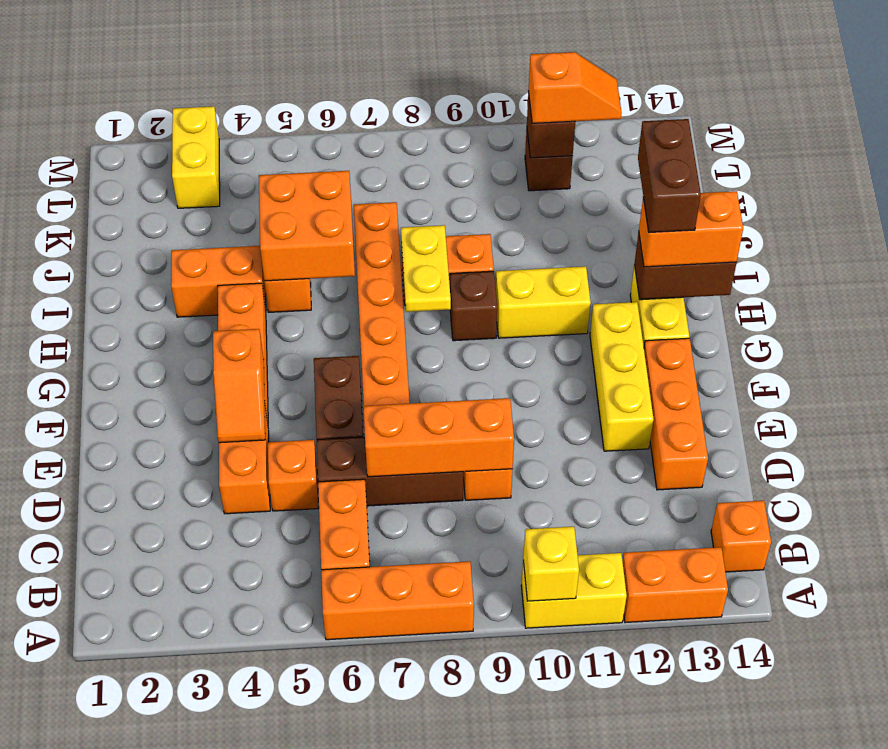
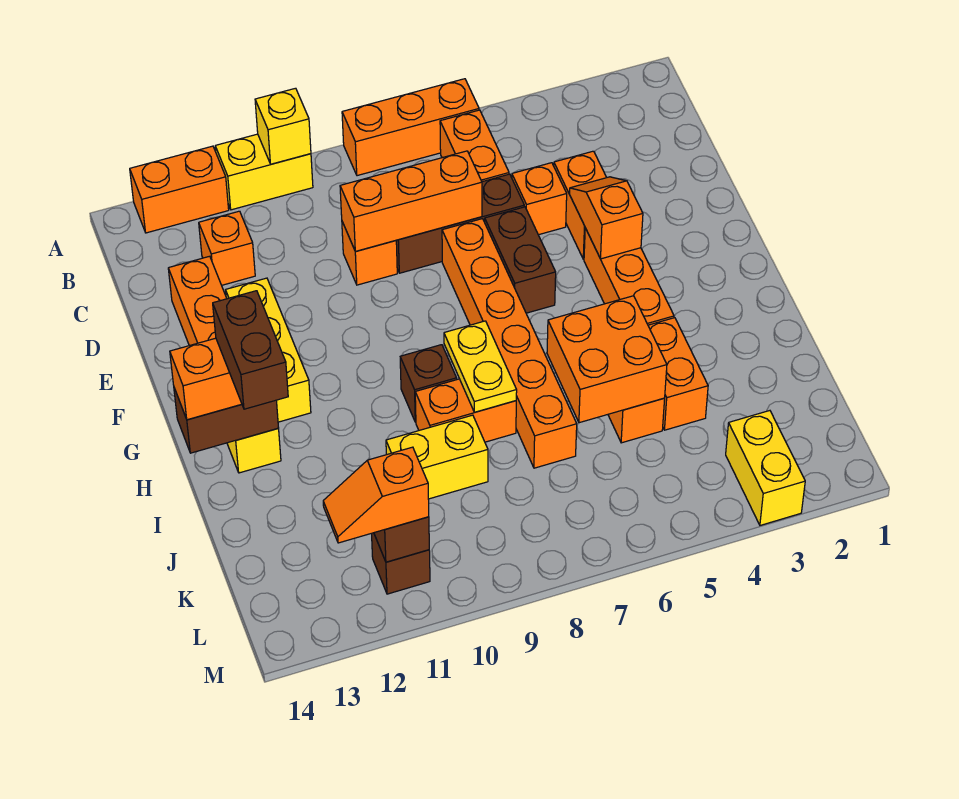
orange 1x1 brick [711,501,771,572] -> orange 1x1 brick moved to [199,211,255,285]
yellow 1x2 brick [496,266,591,338] -> yellow 1x2 brick moved to [386,415,488,499]
orange 1x2 brick [171,246,266,317] -> orange 1x2 brick turned to [648,318,708,430]

